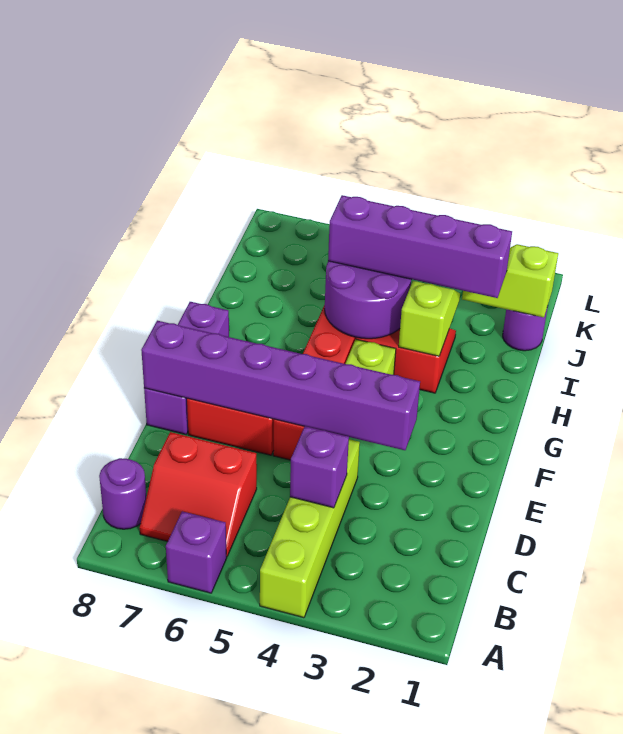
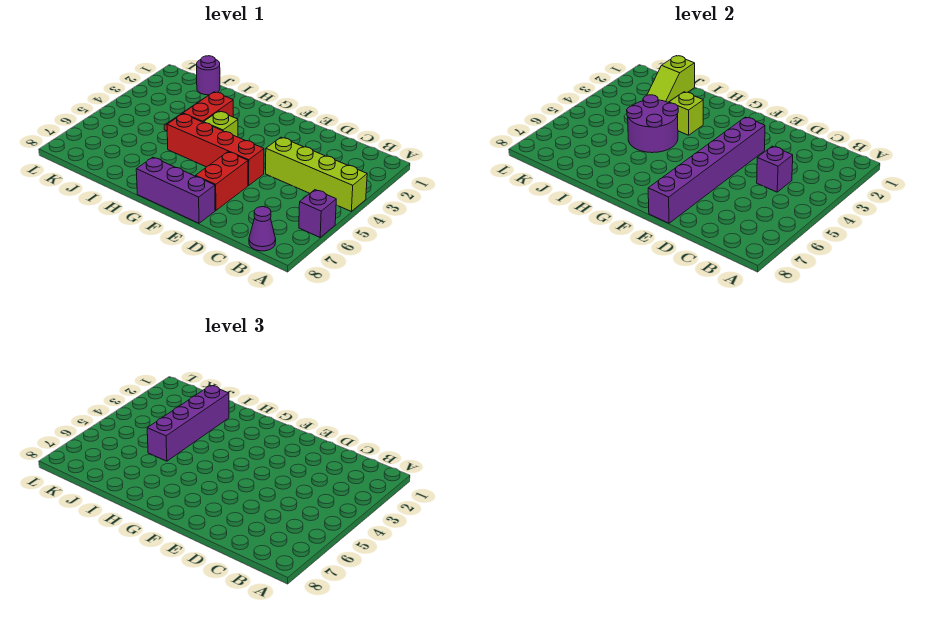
red 2x2 slope [140,432,257,557] -> none
purple 1x1 round brick [99,458,146,529] -> purple 1x1 cone [249,207,276,251]

